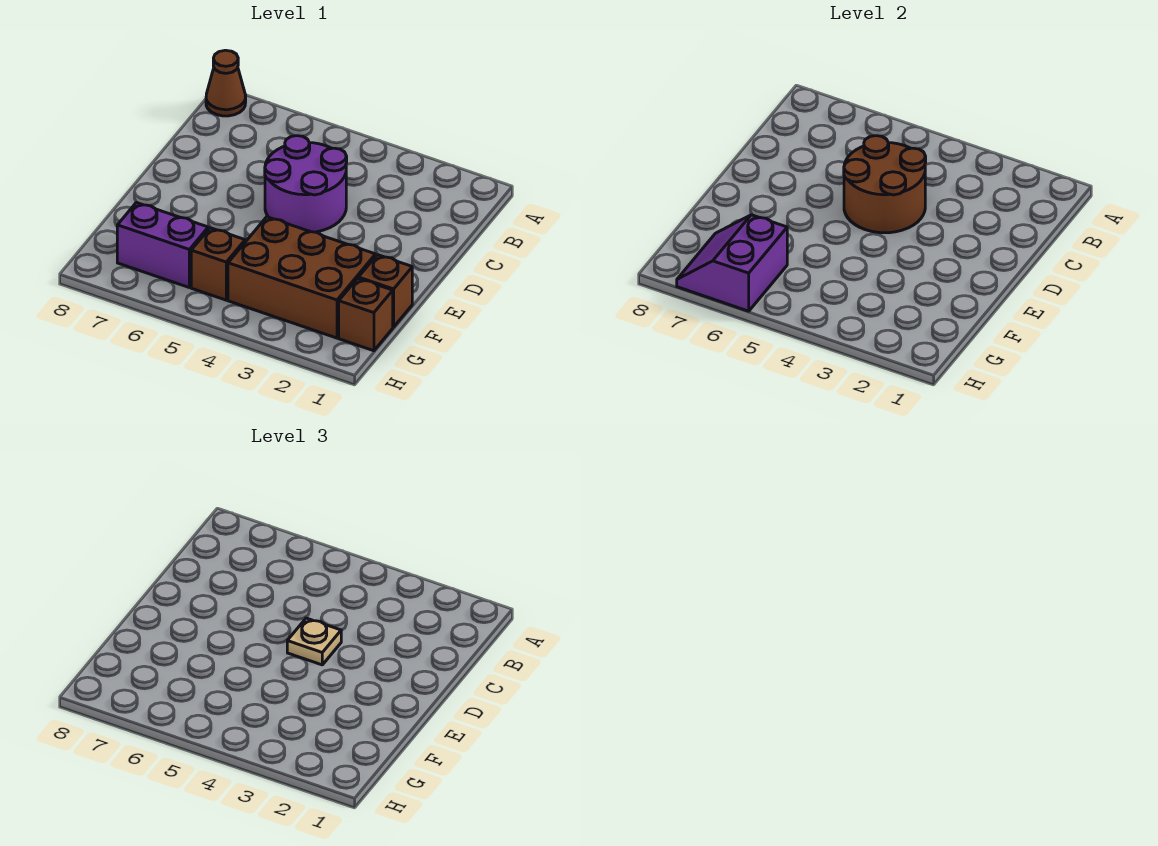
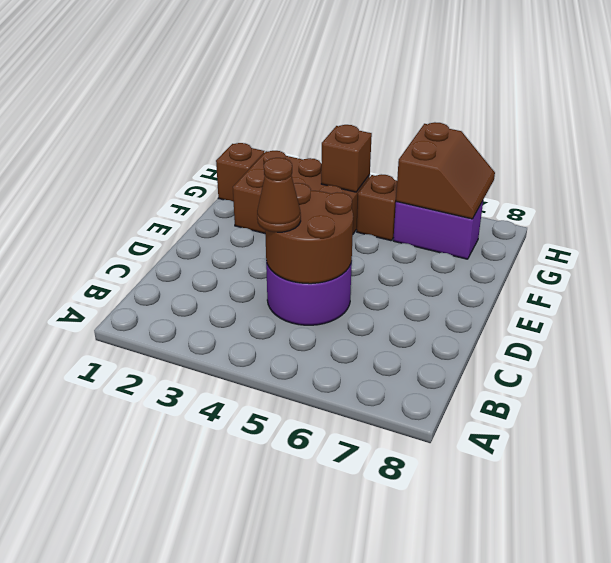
brown 1x1 cone [206,50,246,116] -> brown 1x1 cone moved to [257,158,301,232]
tan 1x1 plate [287,618,341,665] -> none
brown 1x1 brick [359,255,412,327] -> brown 1x1 brick moved to [321,125,372,192]
purple 2x2 slope [677,215,787,311] -> brown 2x2 slope [396,122,495,219]

